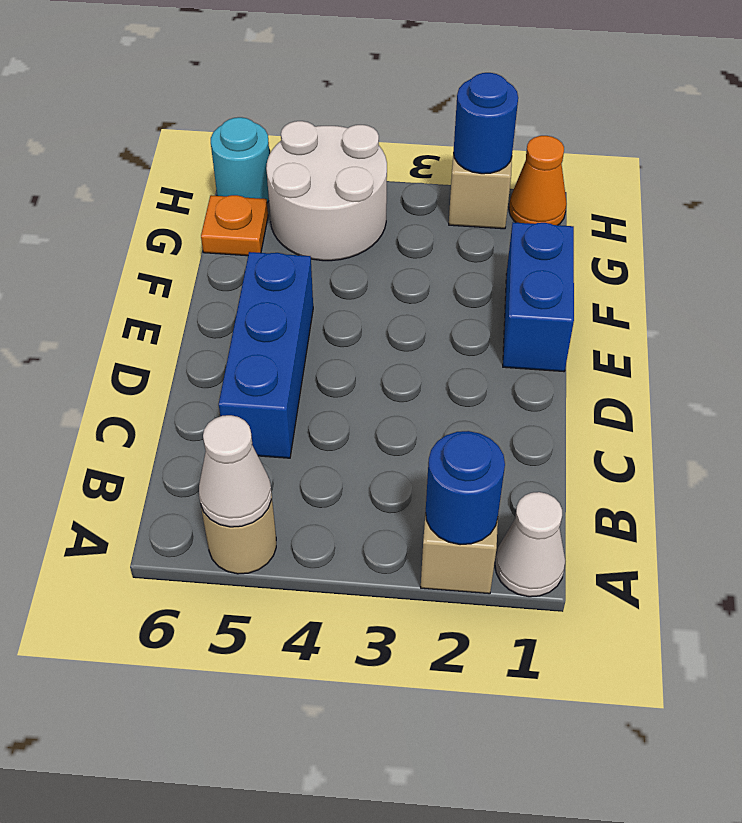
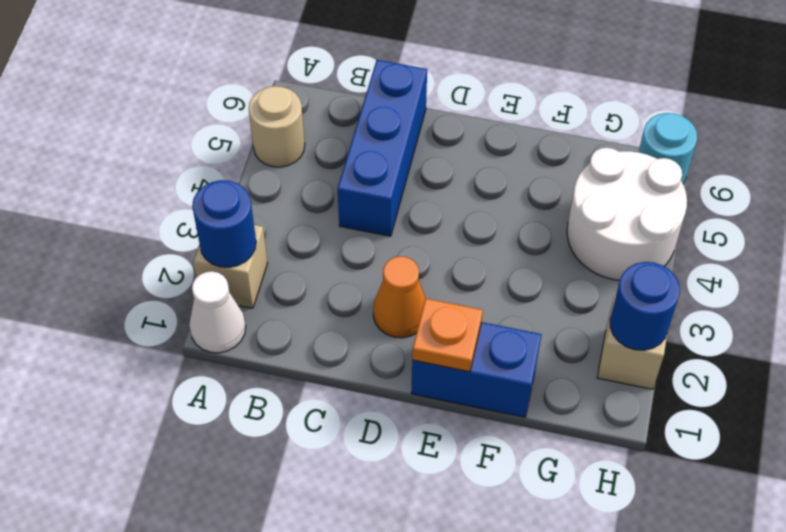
white 1x1 cone [199,415,271,527] -> none
blue 1x3 brick [219,252,313,458] -> blue 1x3 brick turned to [337,60,427,236]
orange 1x1 plate [201,195,268,256] -> orange 1x1 plate moved to [412,298,483,372]
orange 1x1 cone [509,136,567,225] -> orange 1x1 cone moved to [373,256,425,338]

